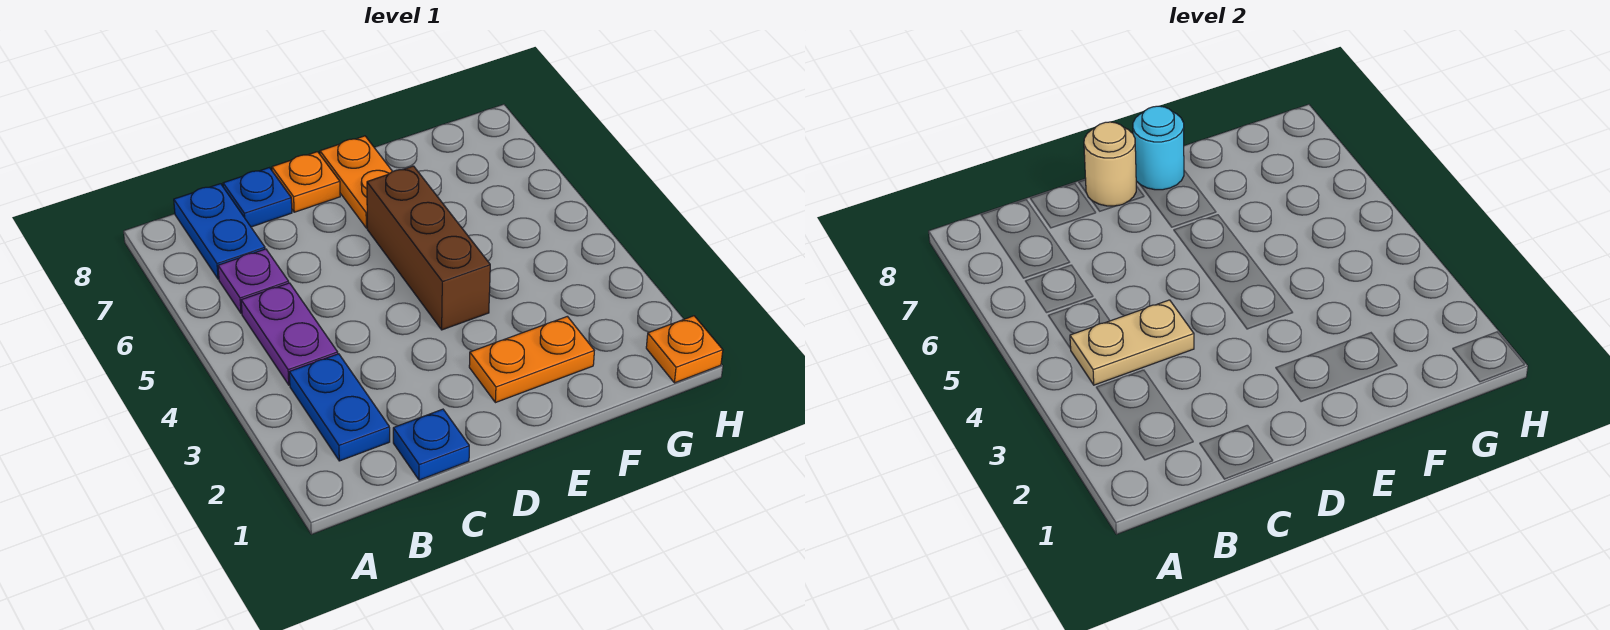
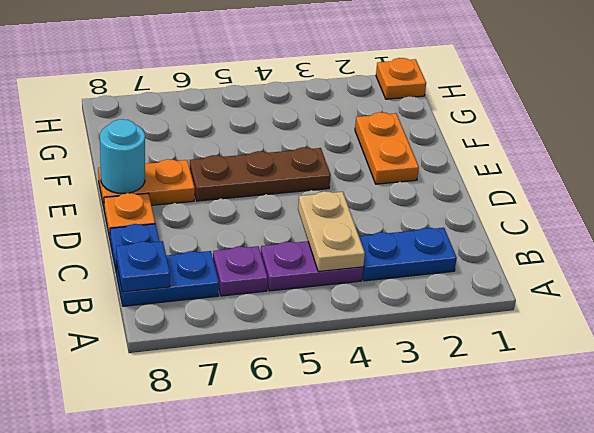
blue 1x1 plate [393,409,469,480] -> blue 1x1 plate moved to [116,241,170,292]
tan 1x1 round brick [1084,122,1136,206] -> none
brown 1x3 brick [367,166,490,330] -> brown 1x3 plate [190,147,331,201]

